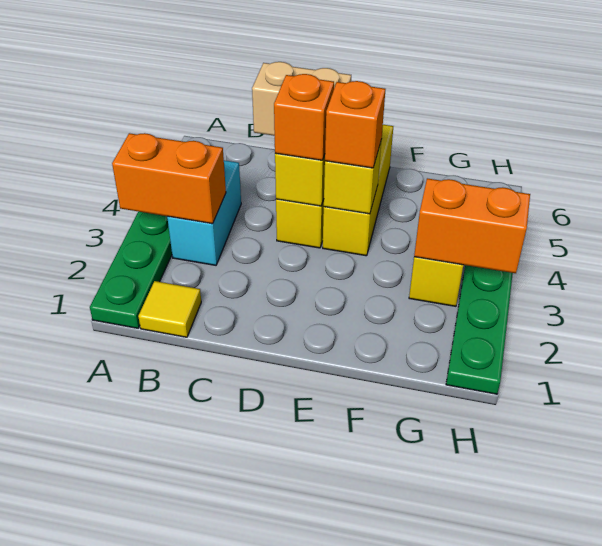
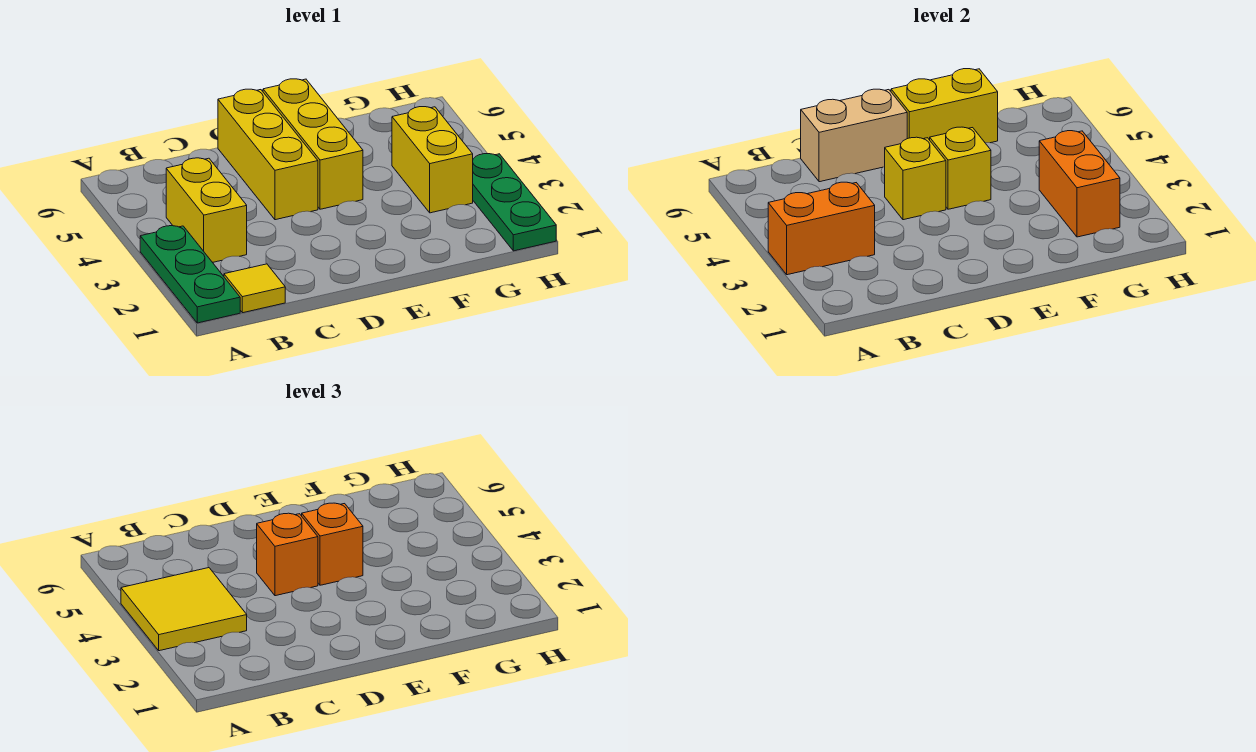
none -> yellow 2x2 tile [121,568,247,651]
cyan 1x2 brick [167,160,241,265] -> yellow 1x2 brick [166,158,247,262]
none -> yellow 1x2 brick [891,69,998,143]
orange 1x2 brick [414,178,530,273] -> orange 1x2 brick turned to [1039,131,1120,237]

